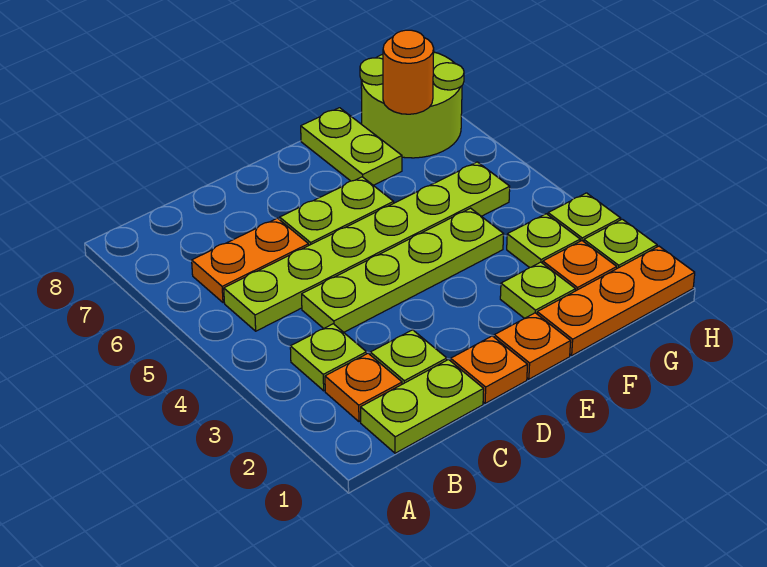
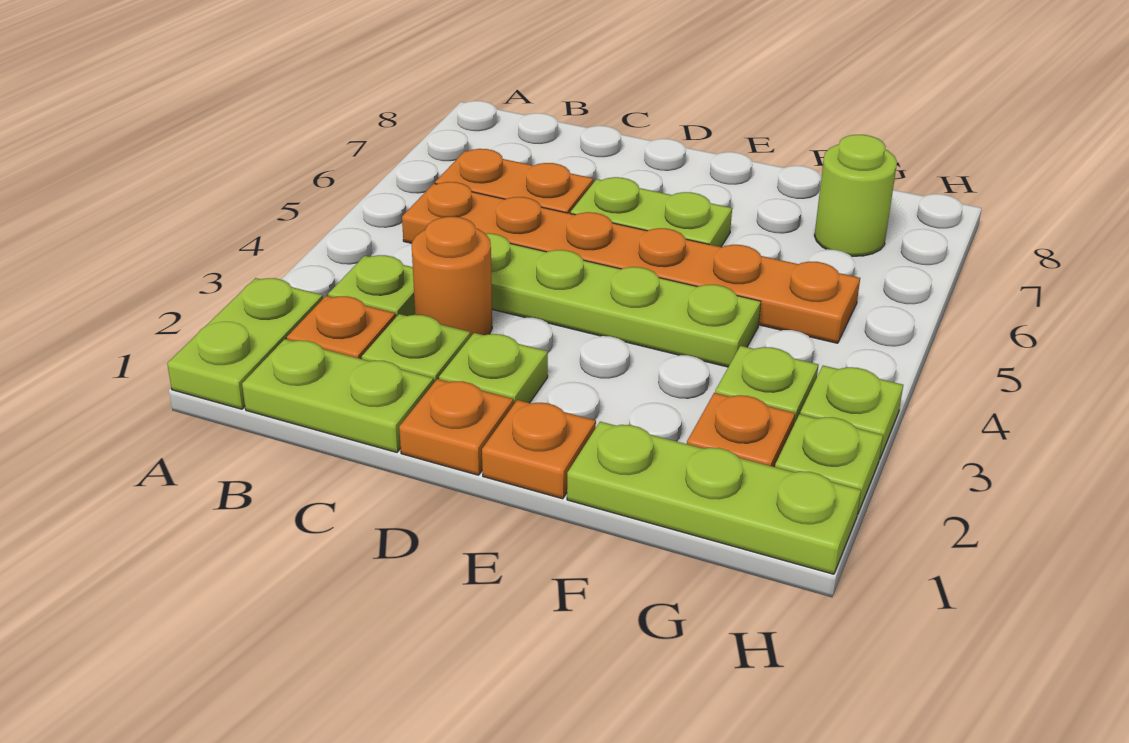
lime 1x6 plate [224,162,510,331] -> orange 1x6 plate [402,182,860,343]
orange 1x3 plate [537,246,695,355] -> lime 1x3 plate [567,422,861,574]
lime 1x1 plate [500,262,575,319] -> lime 1x1 plate moved to [439,333,548,405]
lime 1x2 plate [301,108,402,185] -> lime 1x2 plate moved to [167,278,323,409]
lime 2x2 round brick [360,52,464,158] -> lime 1x1 round brick [814,135,897,256]
orange 1x1 round brick [383,30,434,114] -> orange 1x1 round brick moved to [412,217,492,336]

